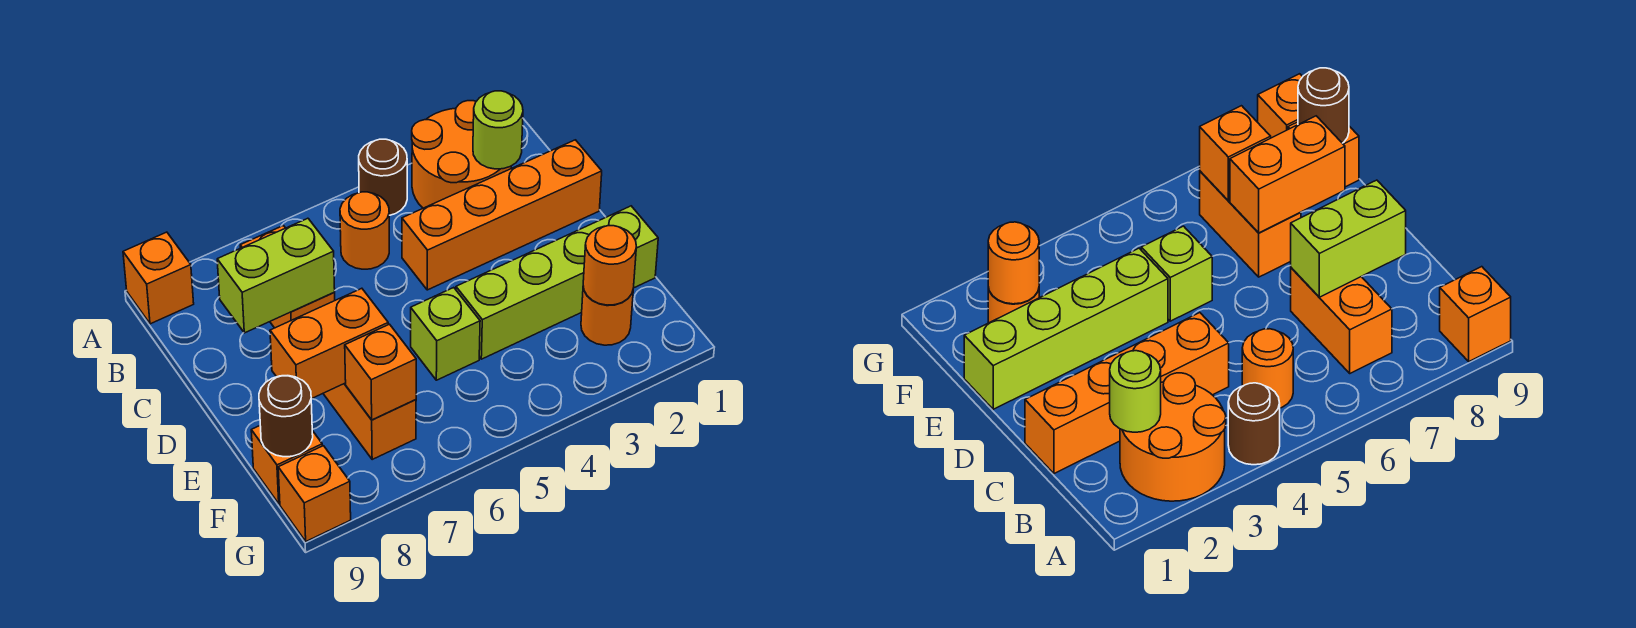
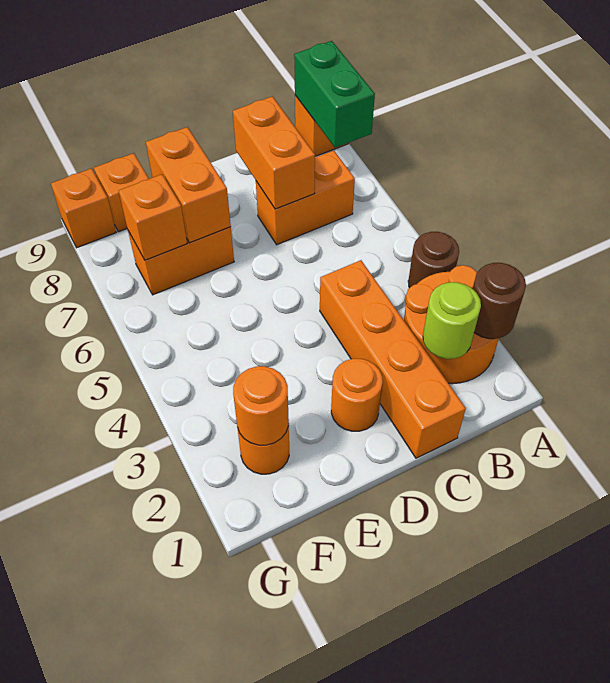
none -> green 1x2 brick [294,41,375,148]
orange 1x1 round brick [340,192,389,269] -> orange 1x1 round brick moved to [331,359,383,431]
lime 1x2 brick [217,218,335,333] -> orange 1x2 brick [233,96,315,209]
lime 1x4 brick [456,206,658,359] -> none
lime 1x1 brick [411,288,480,380] -> none
brown 1x1 round brick [259,376,313,457] -> brown 1x1 round brick moved to [473,263,526,339]

